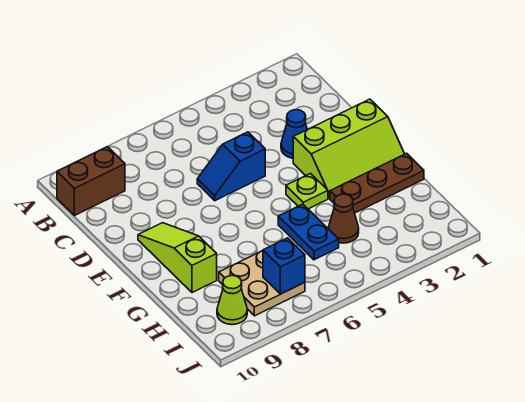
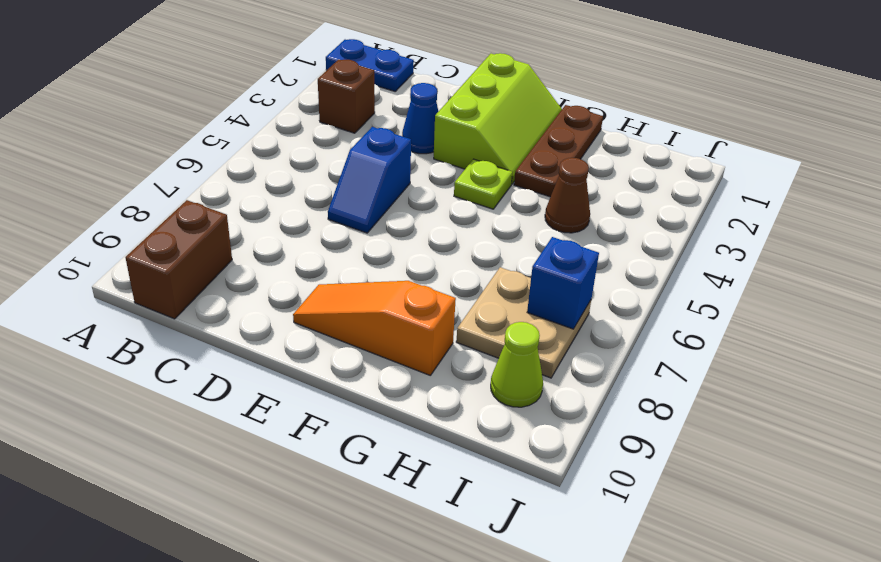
none -> brown 1x1 brick [318,59,375,133]
lime 1x3 slope [138,223,217,293] -> orange 1x3 slope [293,281,456,376]
blue 1x2 plate [278,204,339,260] -> blue 1x2 plate moved to [326,39,414,91]

